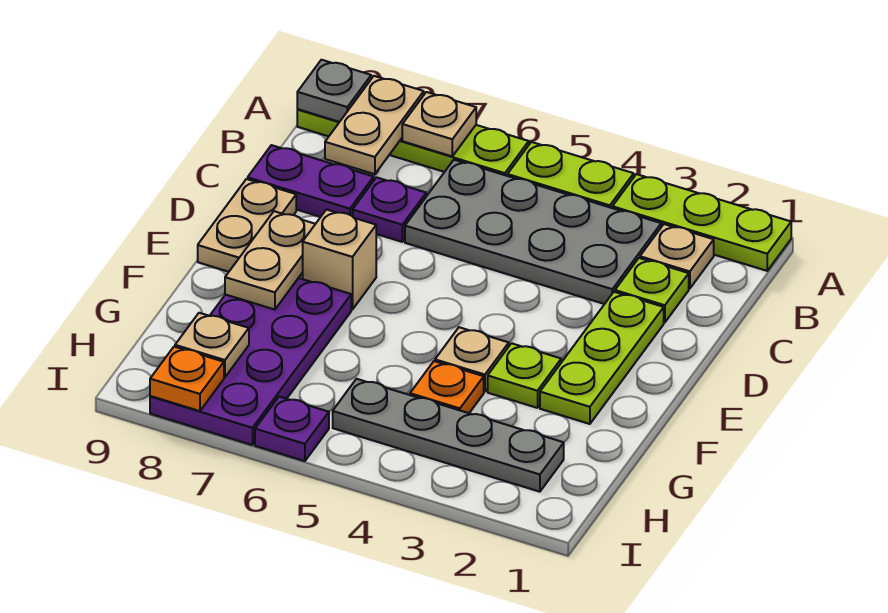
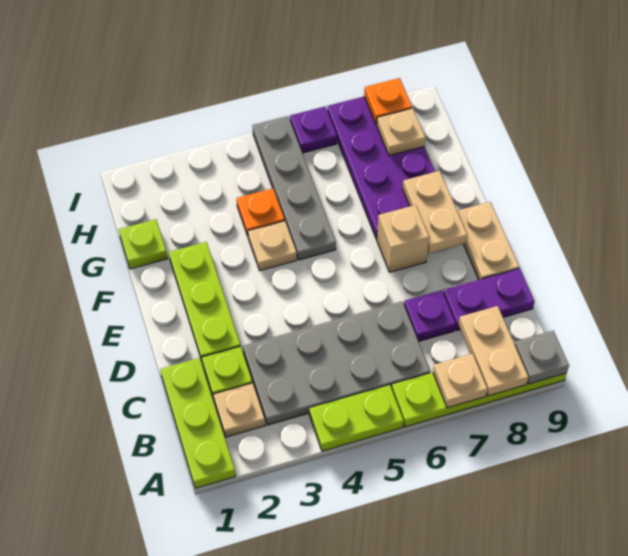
lime 1x3 plate [612,174,791,271] -> lime 1x3 plate turned to [160,358,236,488]
lime 1x1 plate [488,343,561,408] -> lime 1x1 plate moved to [119,219,168,269]
grey 1x4 plate [333,379,564,492] -> grey 1x4 plate turned to [252,116,336,260]

